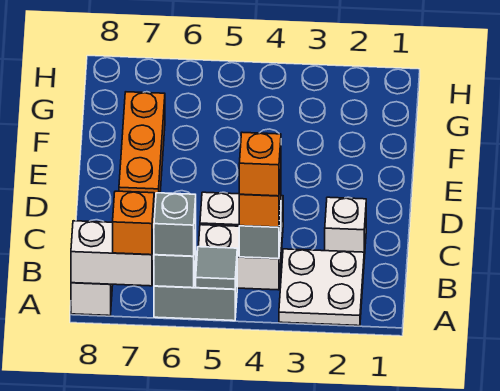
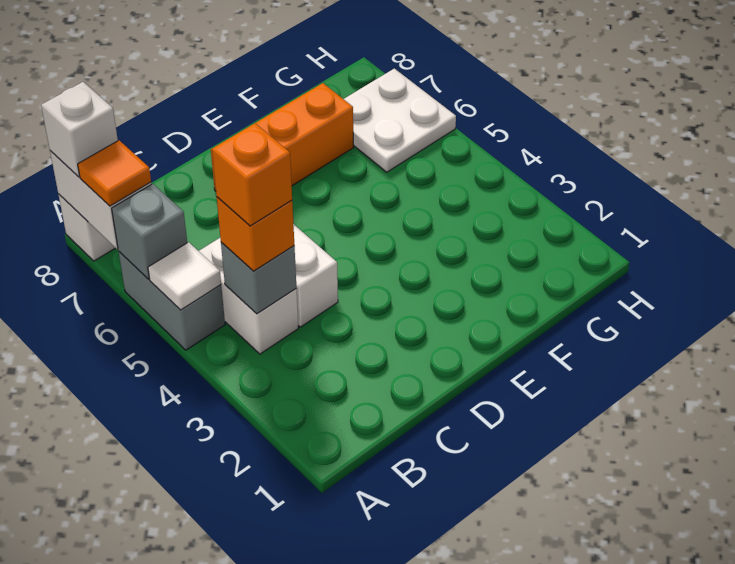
white 2x2 plate [279,249,364,326] -> white 2x2 plate moved to [344,68,456,172]
grey 1x1 tile [196,247,237,289] -> white 1x1 tile [148,242,221,310]
grey 1x1 brick [154,193,196,256] -> none
orange 1x1 brick [113,191,154,255] -> orange 1x1 tile [78,140,151,206]
white 1x1 brick [325,197,366,259] -> white 1x1 brick moved to [41,82,118,177]

